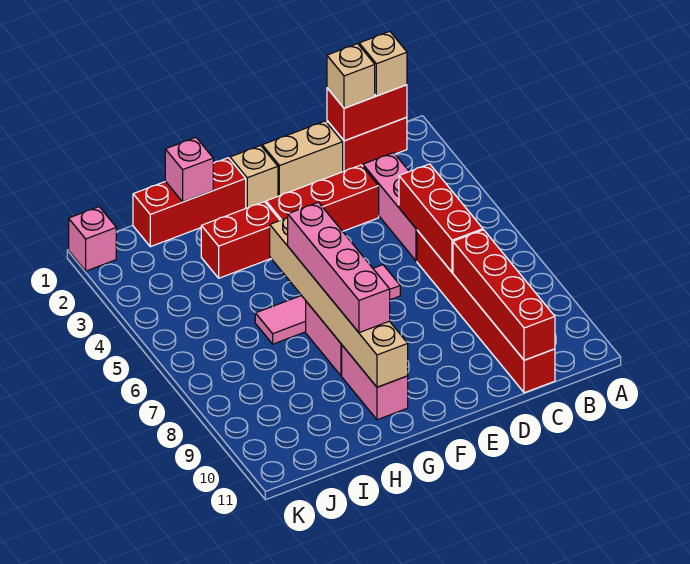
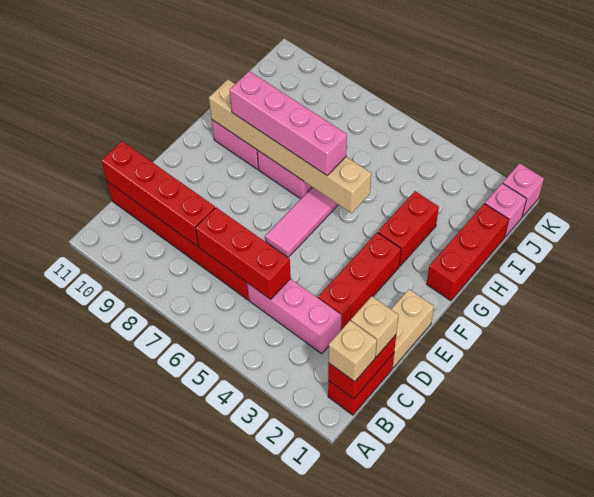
tan 1x1 brick [230,145,278,208] -> none
pink 1x1 brick [165,138,213,202] -> pink 1x1 brick moved to [485,183,527,237]

